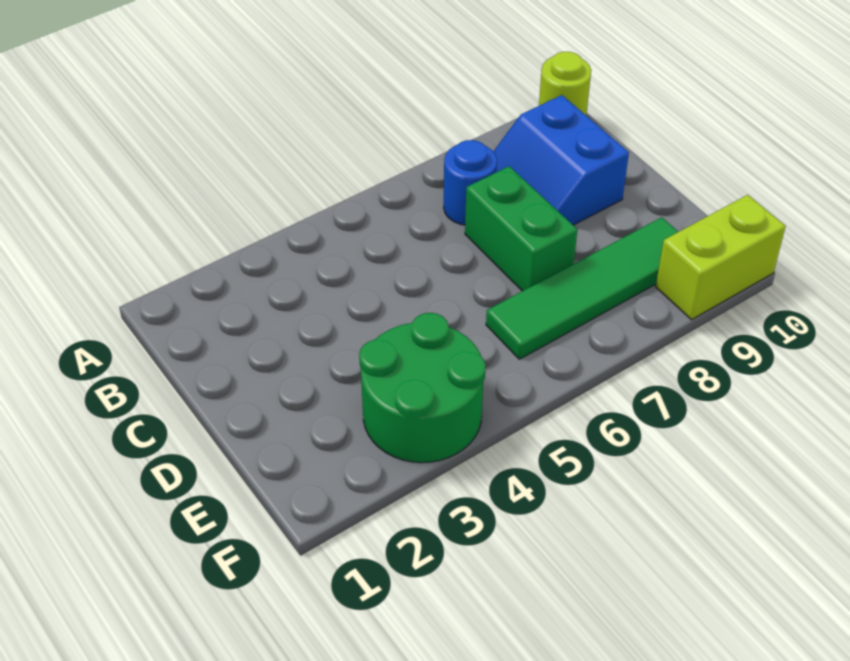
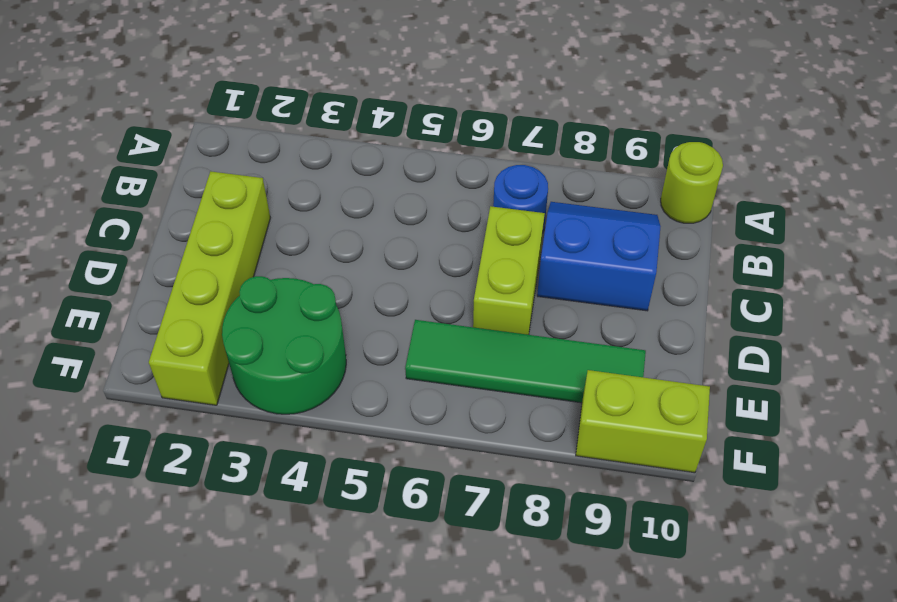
blue 2x2 slope [493,95,629,225] -> blue 2x2 slope turned to [537,202,661,311]
none -> lime 1x4 brick [149,171,270,405]
green 1x2 brick [465,166,577,291] -> lime 1x2 brick [473,206,545,335]

